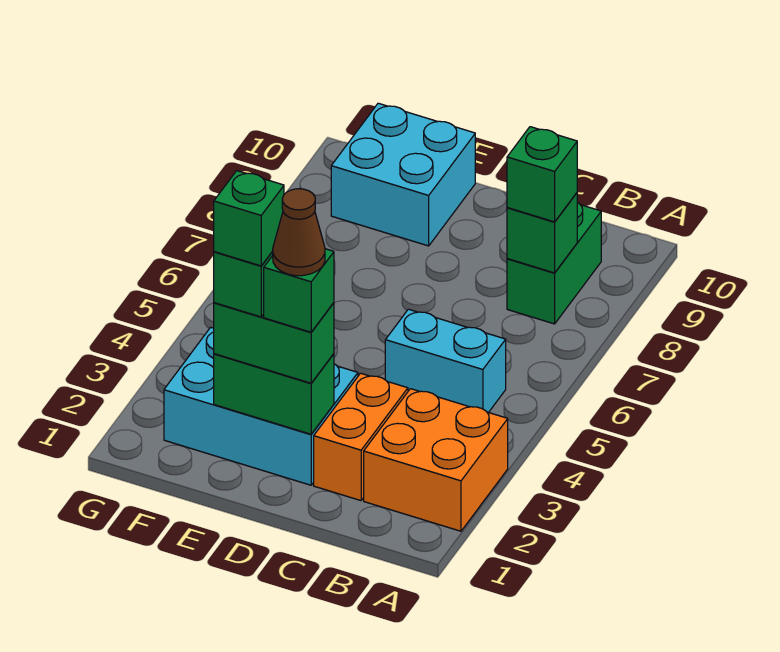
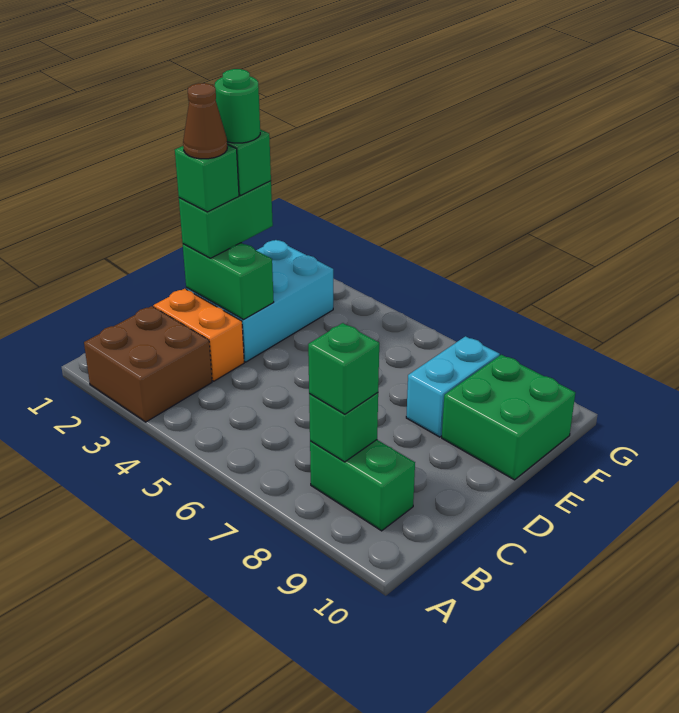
orange 2x2 brick [364,389,508,531] -> brown 2x2 brick [84,306,212,422]
cyan 1x2 brick [385,309,506,413] -> cyan 1x2 brick moved to [406,336,500,437]
green 1x2 brick [214,354,334,434] -> green 1x2 brick turned to [183,243,274,320]
green 1x1 brick [214,171,284,266] -> green 1x1 round brick [215,69,260,143]
cyan 2x2 brick [331,103,475,246] -> green 2x2 brick [442,355,575,480]

